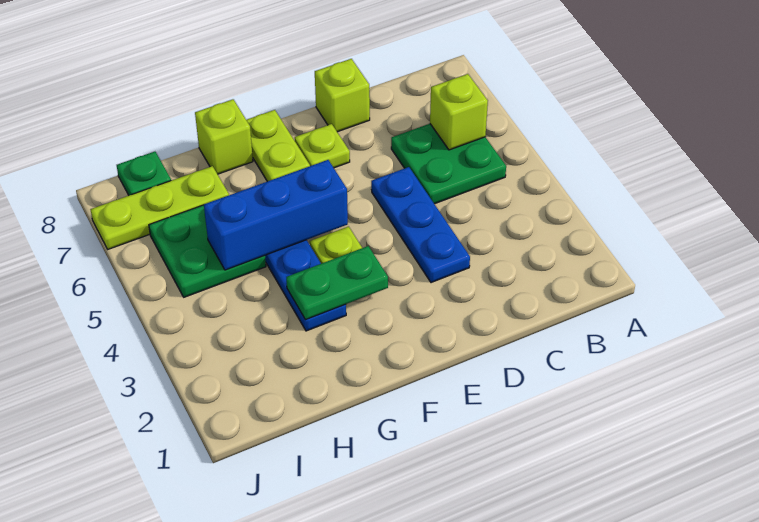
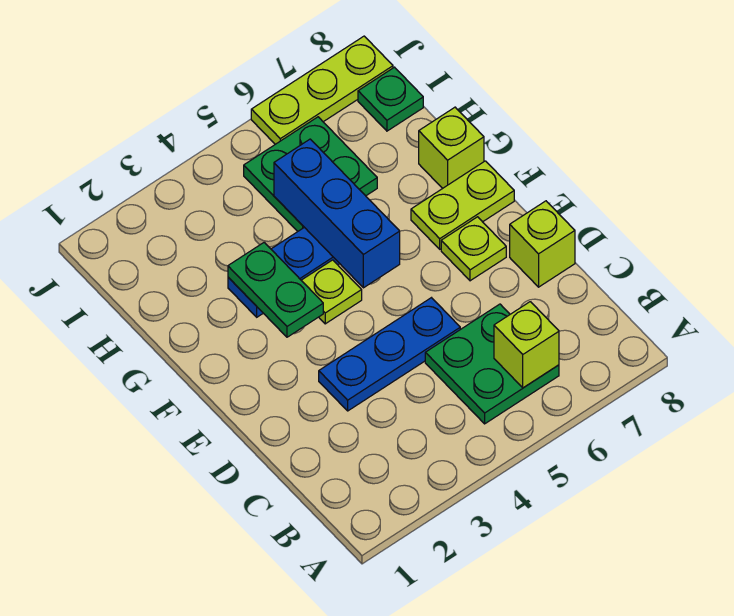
lime 1x3 plate [90,166,229,249] -> lime 1x3 plate turned to [251,36,393,144]

